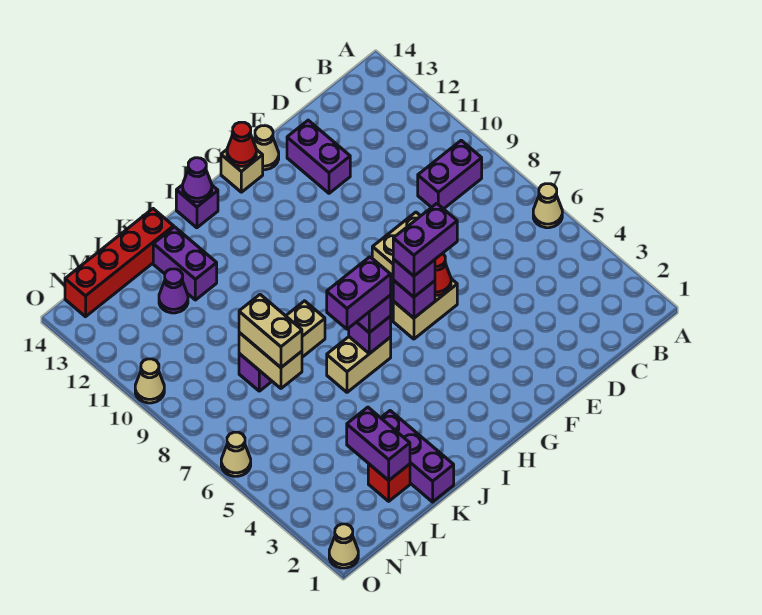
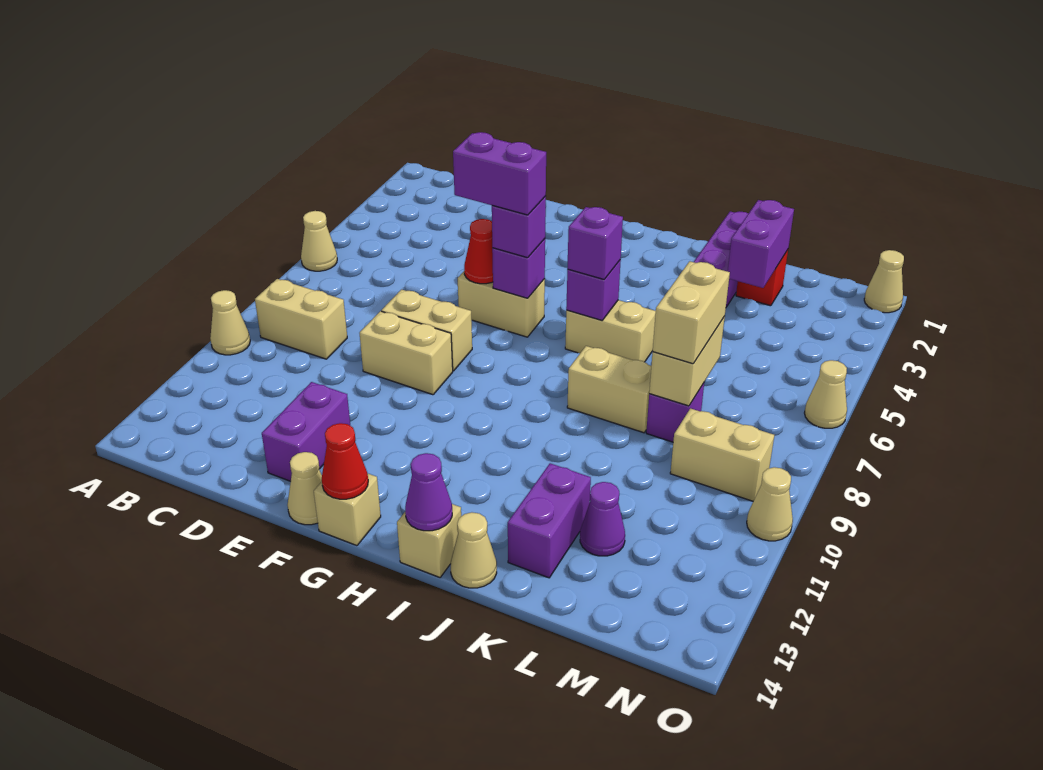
none -> tan 1x1 cone [210,290,250,355]
purple 1x2 brick [418,140,482,209] -> tan 1x2 brick [255,279,347,359]
none -> tan 1x2 brick [360,311,453,395]
purple 1x2 brick [327,257,391,329] -> none
purple 1x1 brick [176,185,218,228] -> tan 1x1 brick [397,504,461,577]
none -> tan 1x1 cone [451,512,497,588]
red 1x4 brick [65,209,174,317] -> none
none -> tan 1x2 brick [670,408,774,501]

